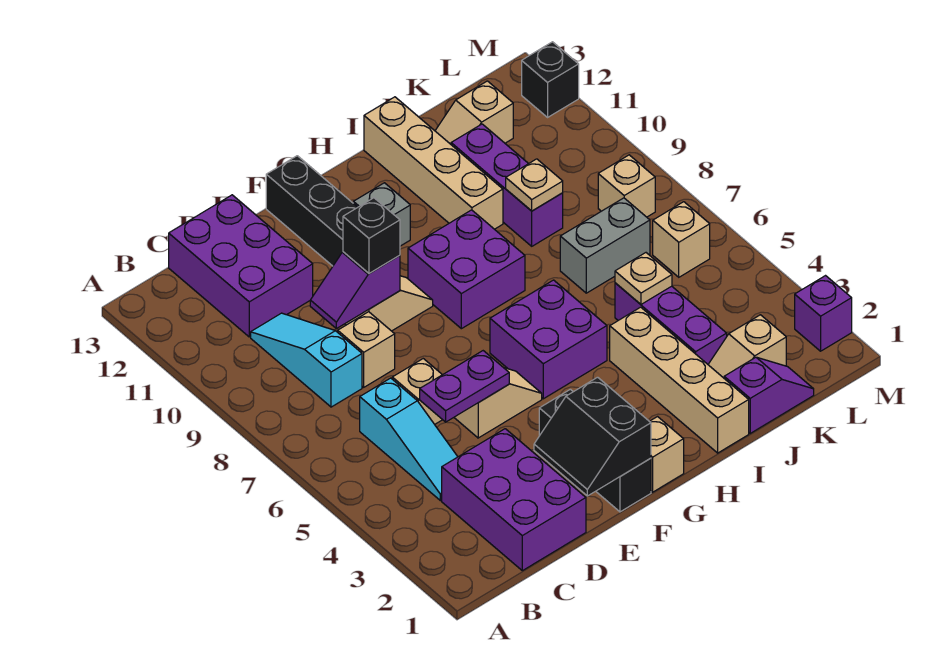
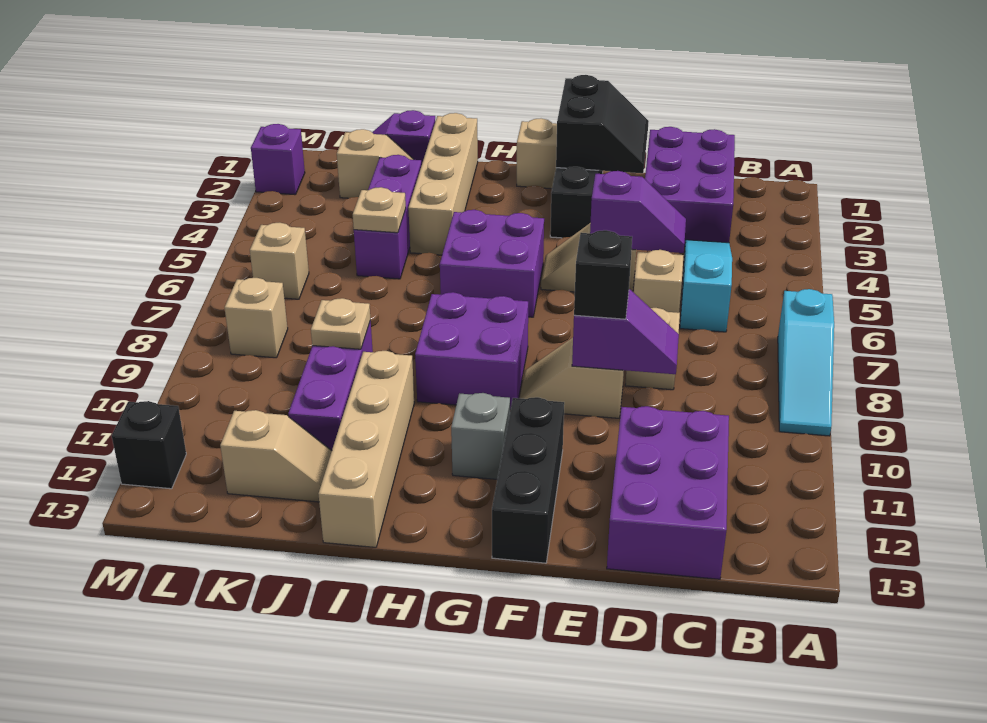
cyan 1x3 slope [251,313,362,407] -> cyan 1x3 slope moved to [778,289,834,436]
purple 1x2 plate [420,351,509,422] -> purple 1x2 slope [590,171,686,253]
grey 1x2 brick [560,198,650,293] -> none

